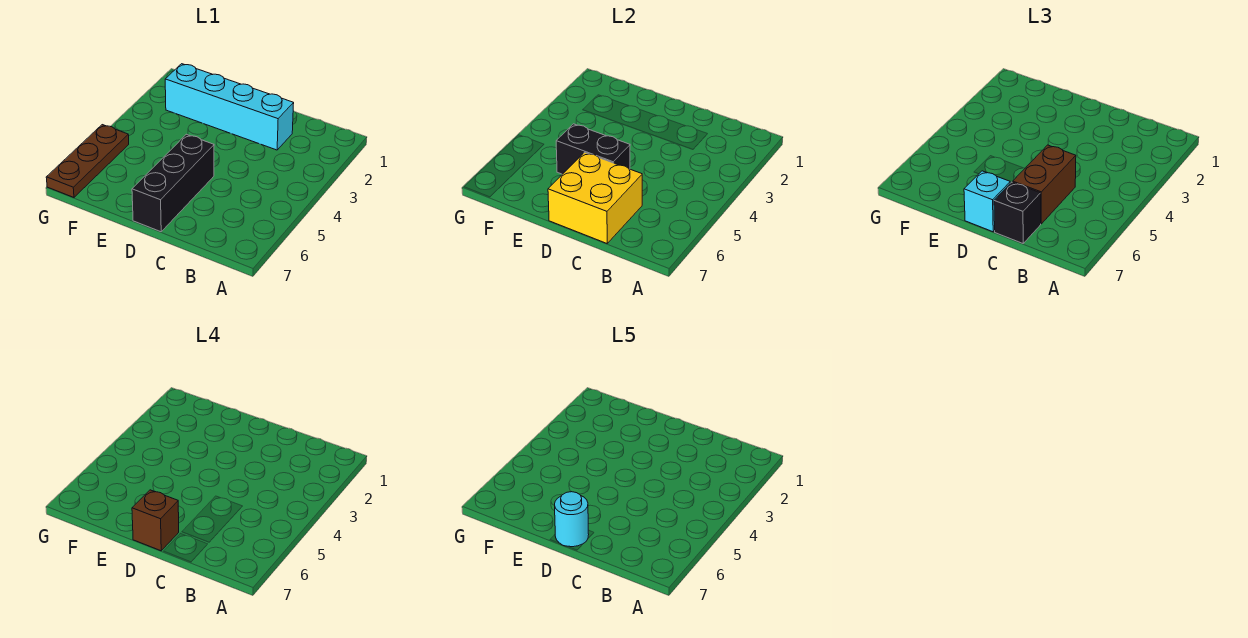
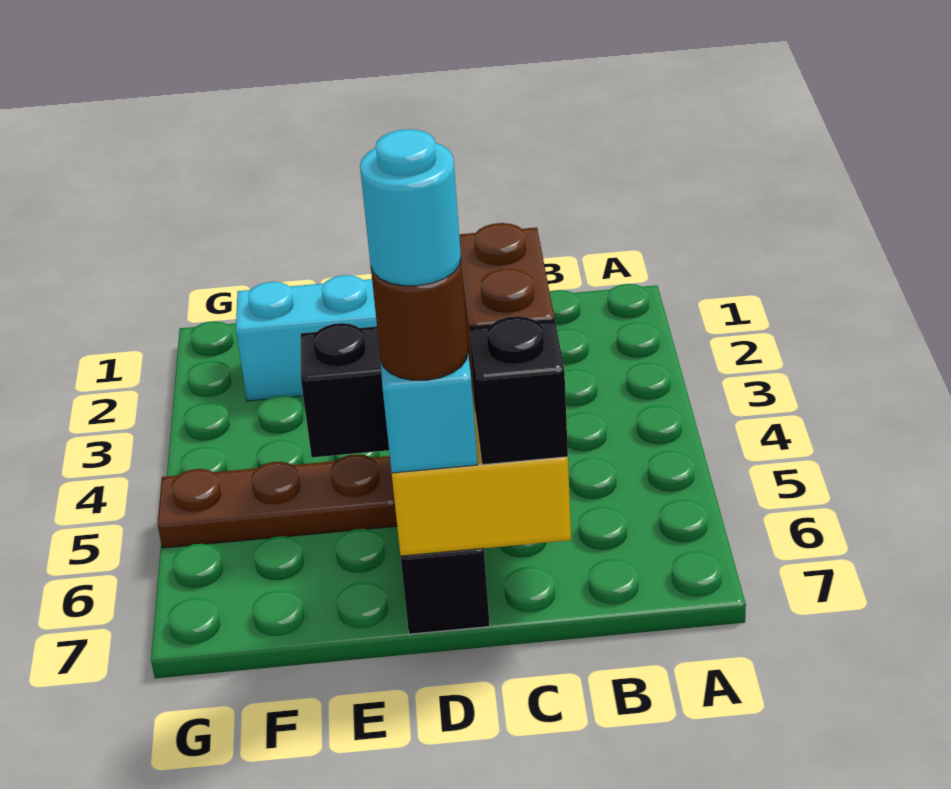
brown 1x1 brick [132,490,179,551] -> brown 1x1 round brick [371,260,468,380]
brown 1x3 plate [46,125,129,197] -> brown 1x3 plate turned to [158,454,397,548]

